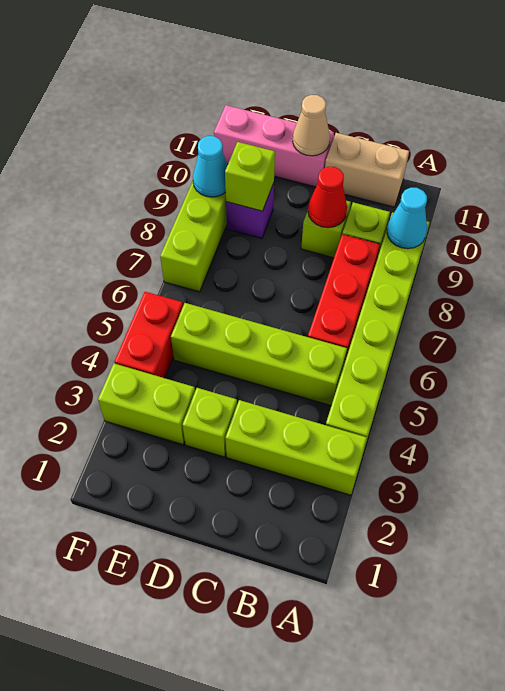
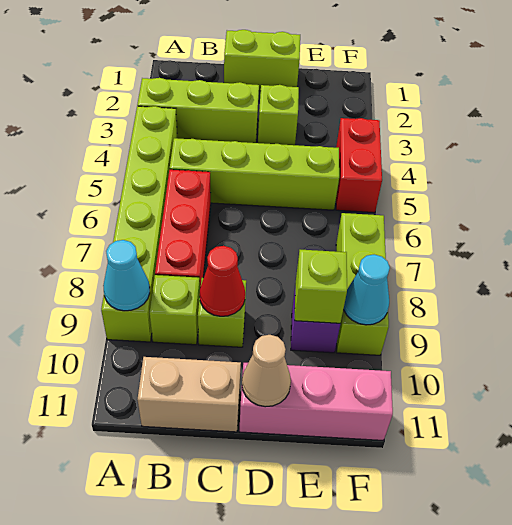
lime 1x2 brick [98,364,195,445] -> lime 1x2 brick moved to [224,30,300,91]

